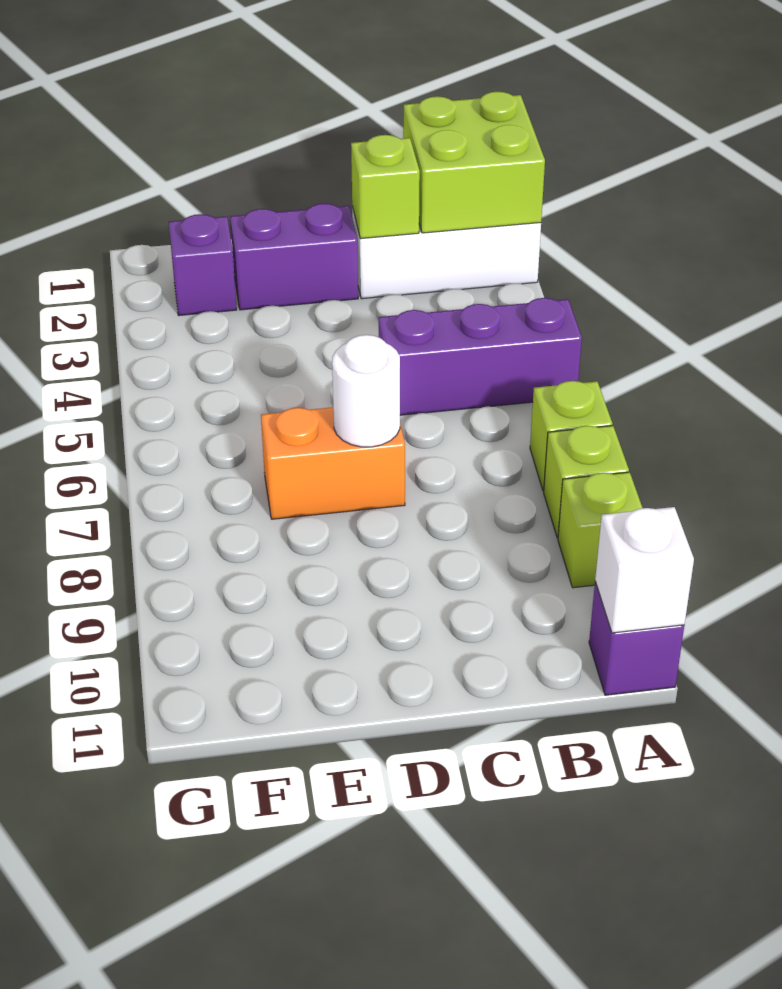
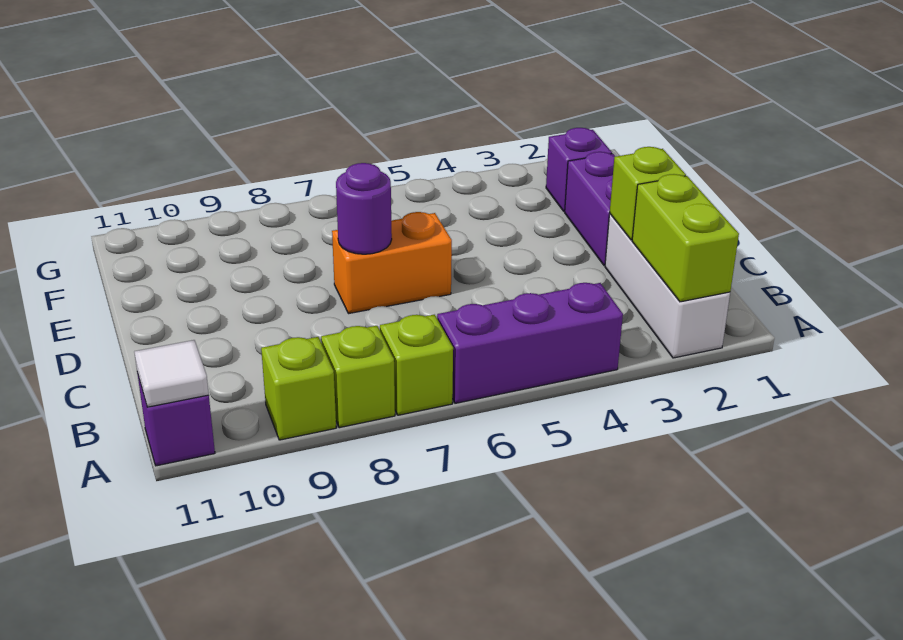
lime 2x2 brick [403,92,545,233] -> lime 1x2 brick [632,174,739,302]
purple 1x3 brick [379,298,582,415] -> purple 1x3 brick turned to [437,283,623,403]
white 1x1 brick [595,507,694,633] -> white 1x1 tile [134,340,209,407]
orange 1x2 brick [261,407,405,519] -> orange 1x2 brick turned to [332,212,452,314]
white 1x1 round brick [332,335,400,447] -> purple 1x1 round brick [336,163,392,254]

